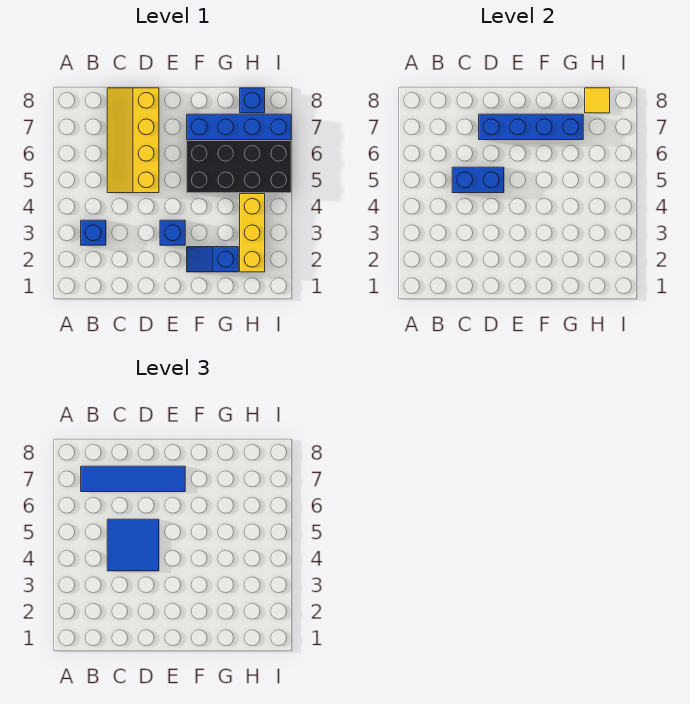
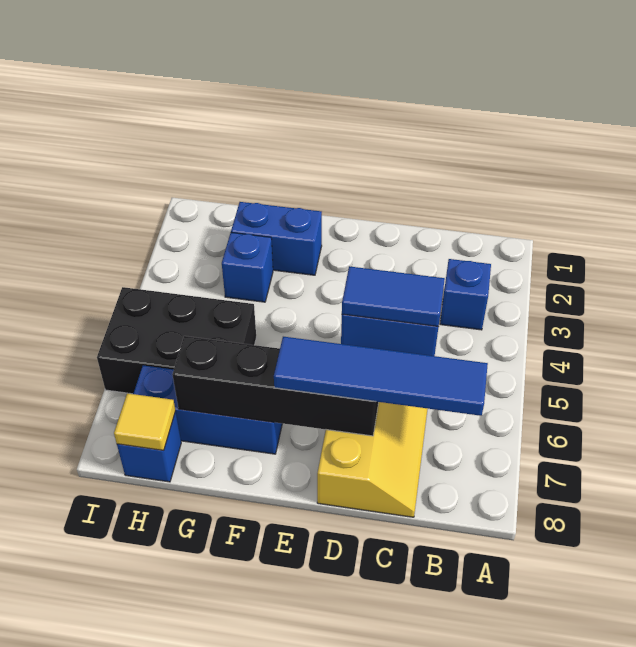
blue 2x2 tile [107,519,159,571] -> blue 1x2 tile [342,266,445,327]
blue 1x4 brick [479,114,583,140] -> black 1x4 brick [172,336,379,436]
blue 1x1 brick [160,220,185,245] -> blue 1x1 brick moved to [222,233,273,302]
blue 1x2 slope [187,247,238,272] -> blue 1x2 brick [231,202,322,275]
black 2x4 brick [187,141,291,193] -> black 2x3 brick [97,287,256,394]
blue 1x4 brick [187,114,291,140] -> blue 1x3 brick [133,365,282,454]
yellow 1x3 brick [240,194,265,272] -> none

